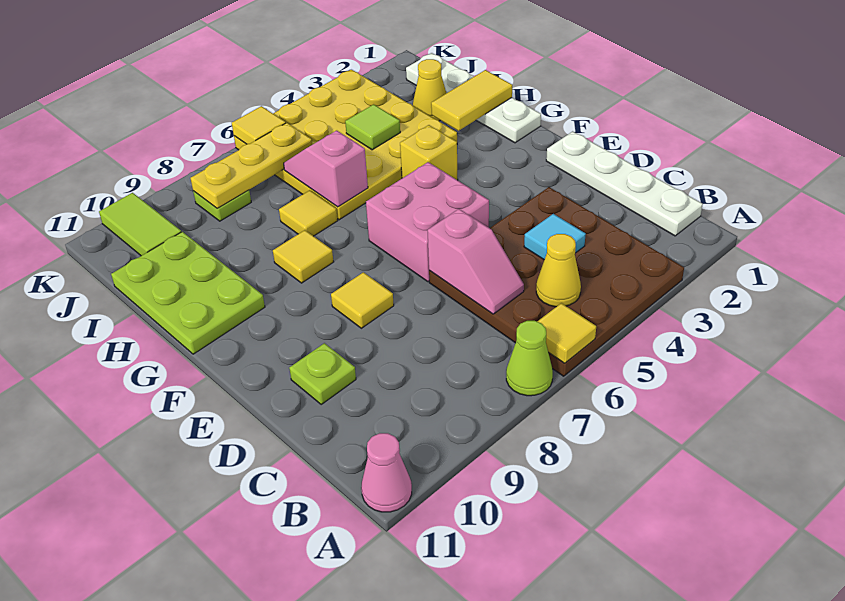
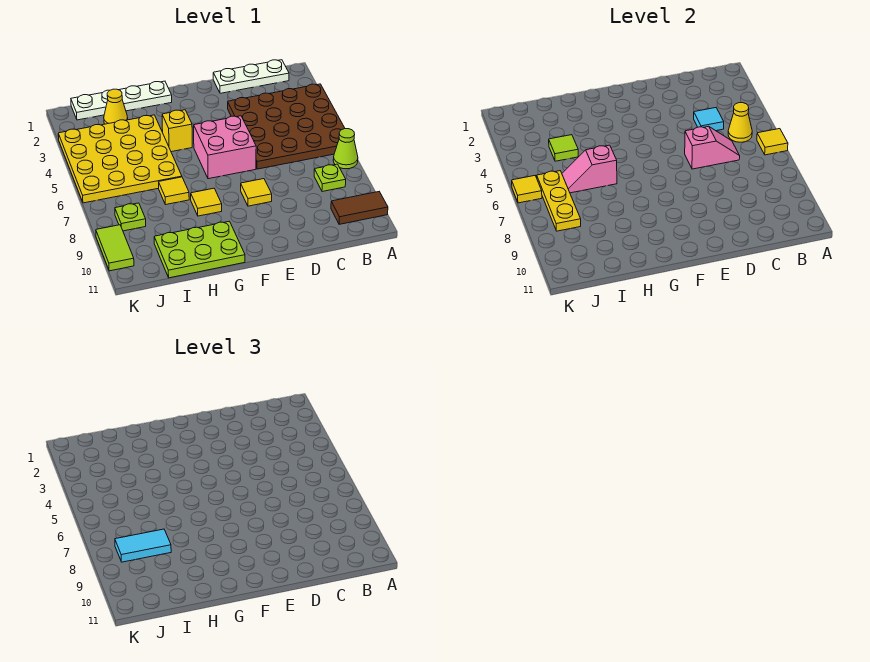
none -> brown 1x2 tile [331,192,388,224]
pink 1x1 cone [361,433,412,512] -> none
white 1x4 plate [546,131,703,236] -> white 1x3 plate [213,60,289,93]
lime 1x1 plate [289,343,356,404] -> lime 1x1 plate moved to [314,164,346,192]
yellow 1x2 tile [431,70,512,131] -> none
none -> cyan 1x2 tile [115,529,171,562]
lime 1x2 tile [99,193,181,256] -> lime 1x2 tile turned to [96,225,134,271]

